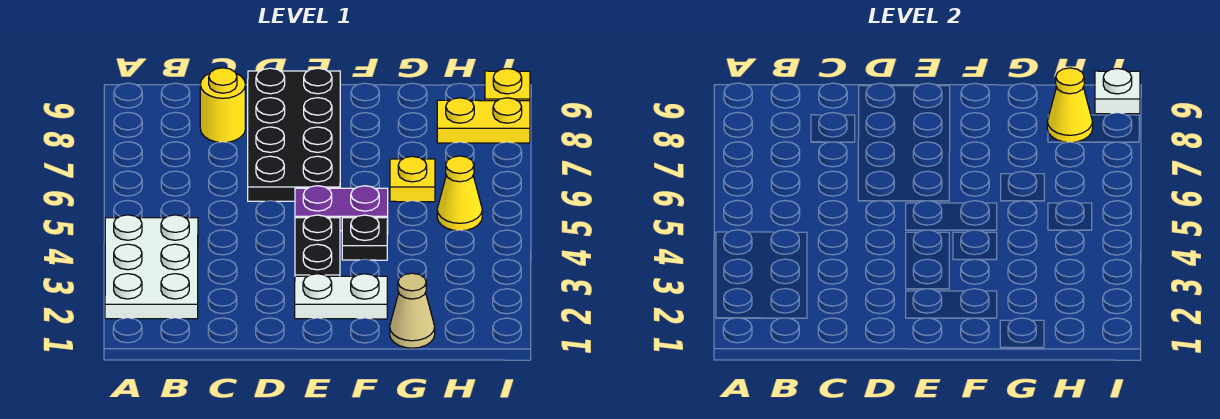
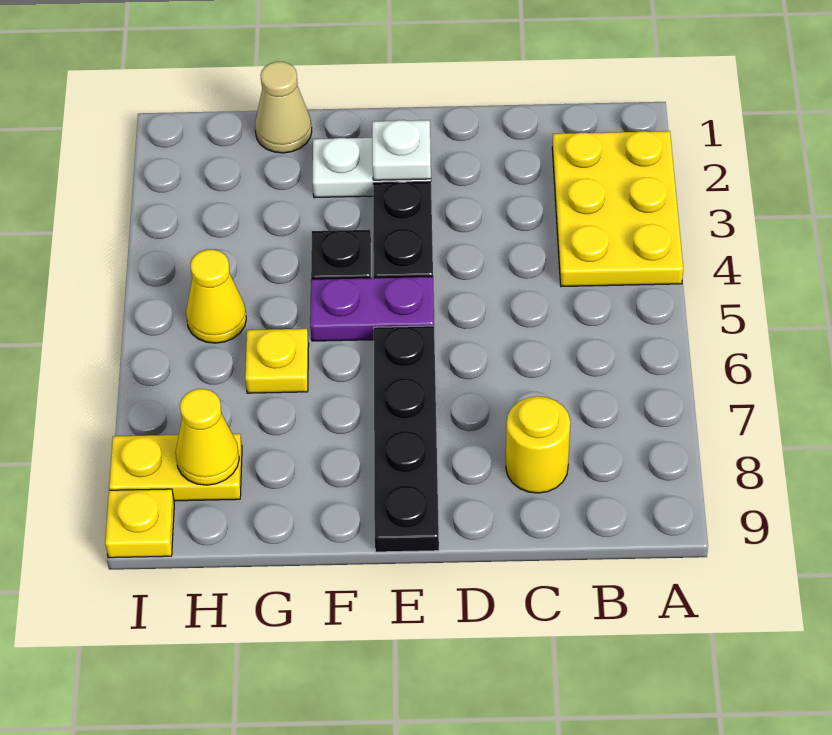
white 2x3 plate [105,215,198,319] -> yellow 2x3 plate [552,131,683,287]
black 2x4 plate [248,68,340,201] -> black 1x4 plate [374,326,439,552]
white 1x1 plate [1095,68,1140,114] -> white 1x1 plate moved to [372,120,431,180]

